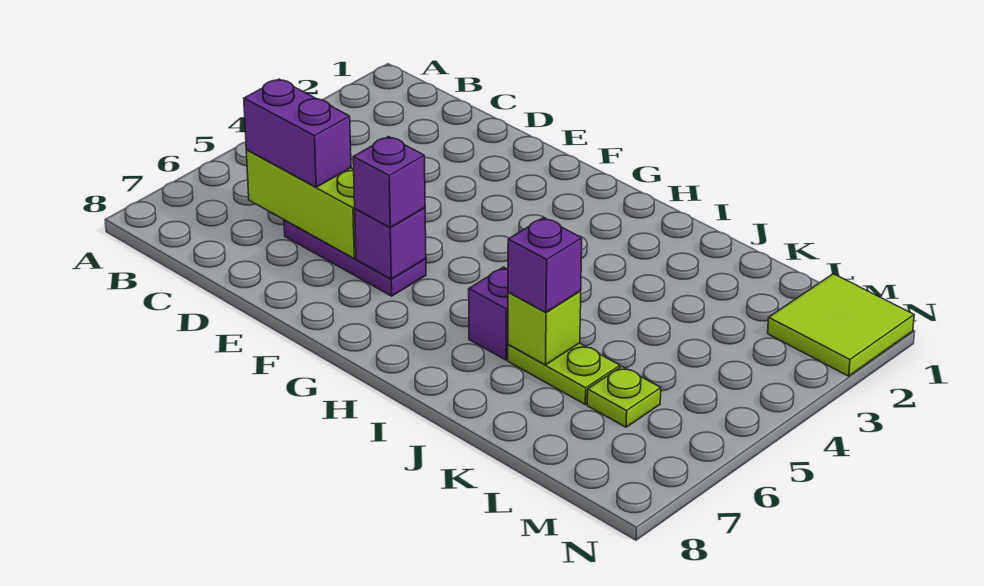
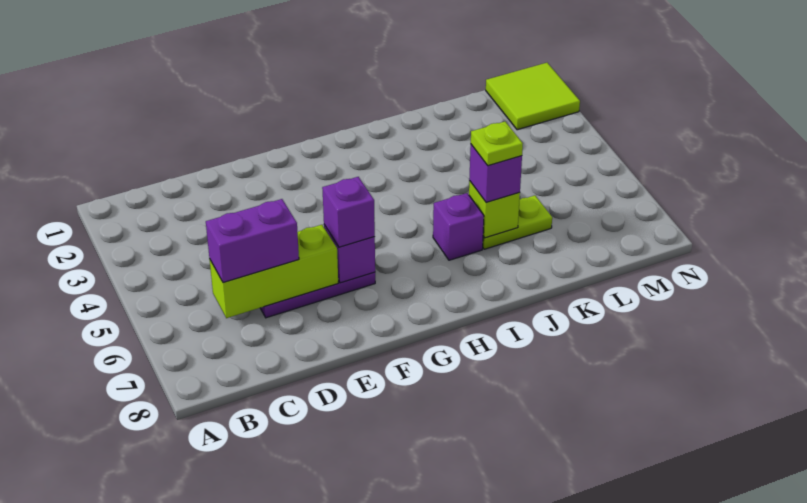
lime 1x1 plate [587,367,661,427] -> lime 1x1 plate moved to [471,122,523,166]

